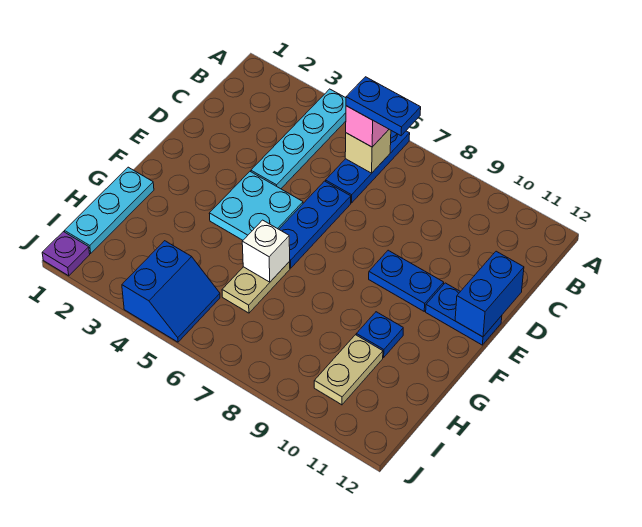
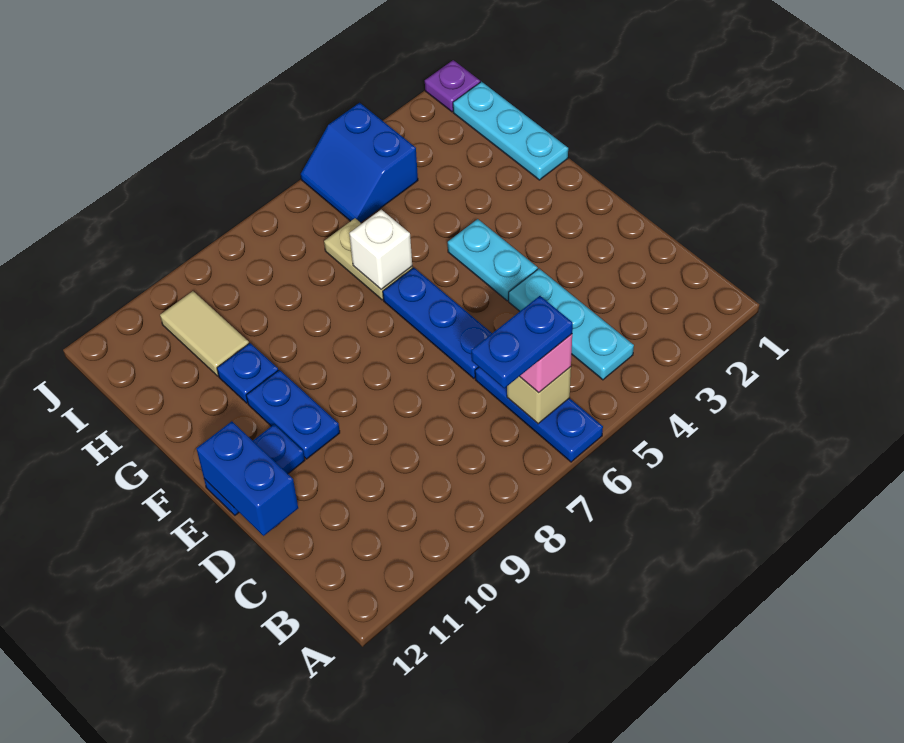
cyan 1x4 plate [251,89,346,189] -> cyan 1x3 plate [509,269,634,380]
cyan 2x2 plate [209,172,303,240] -> cyan 1x2 plate [448,219,538,301]
blue 1x2 plate [369,250,444,311] -> blue 1x2 plate turned to [246,370,340,459]
tan 1x2 plate [314,335,383,405] -> tan 1x2 tile [160,291,249,376]

